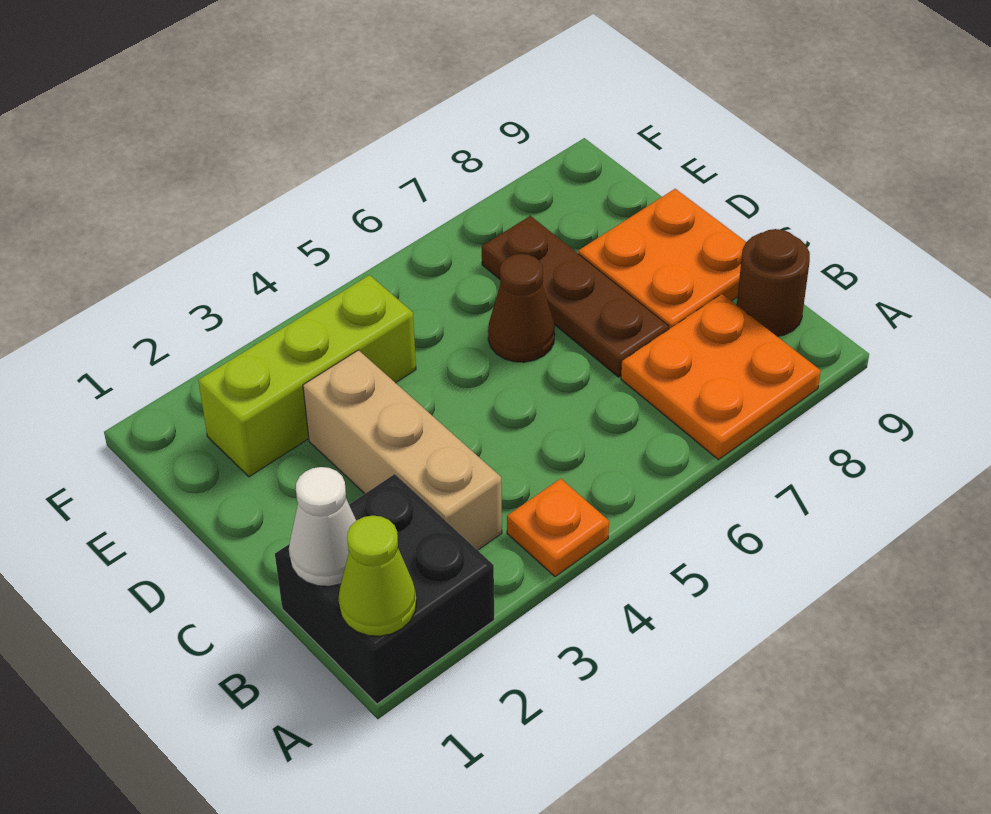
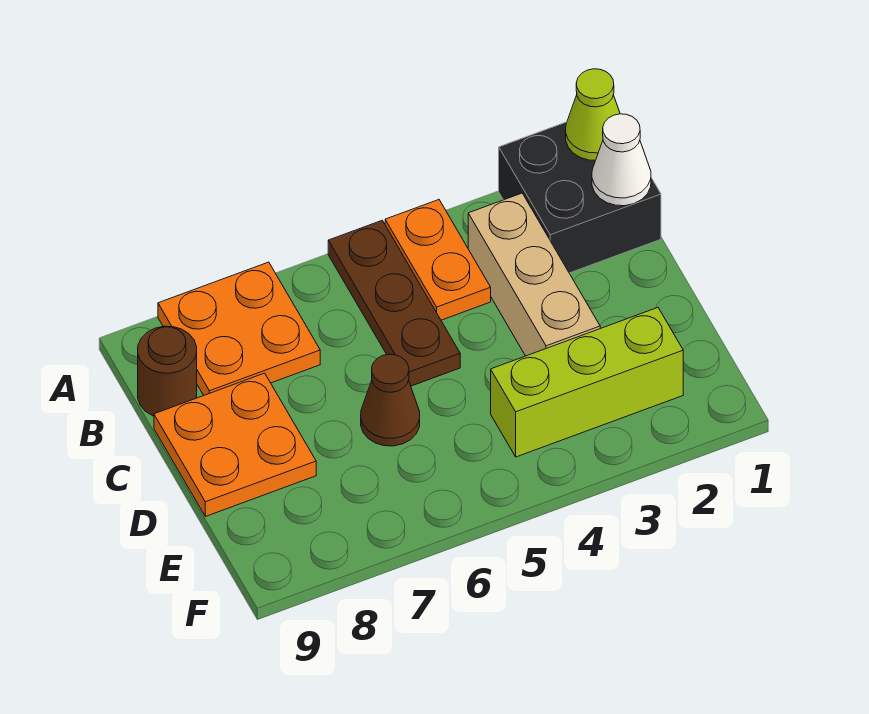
orange 1x1 plate [507,479,609,576] -> orange 1x2 plate [385,200,491,320]
brown 1x3 plate [482,216,669,377] -> brown 1x3 plate moved to [328,221,460,386]

